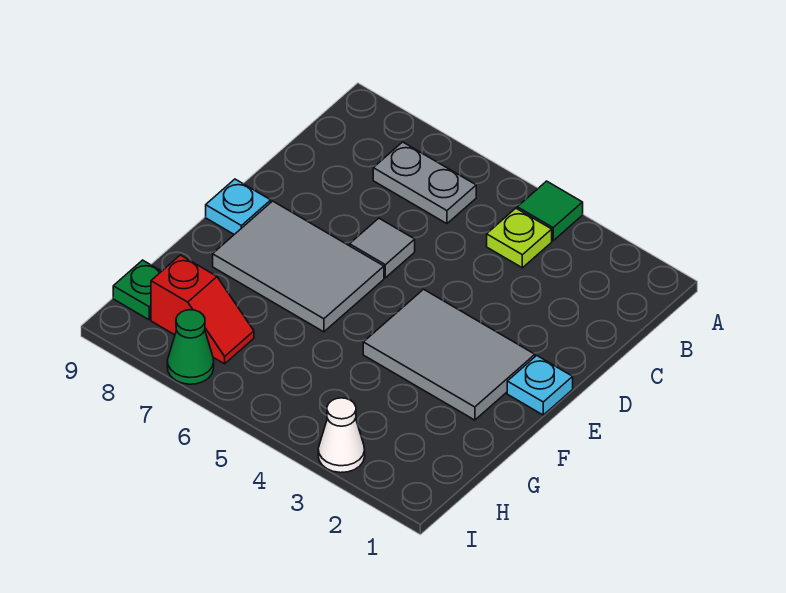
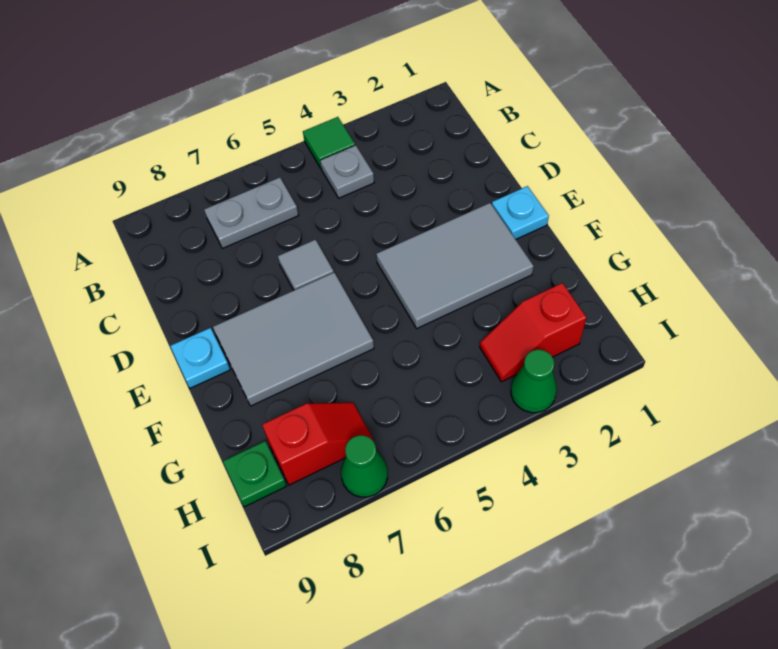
lime 1x1 plate [487,208,552,268] -> grey 1x1 plate [320,145,374,198]
none -> red 1x2 slope [480,283,587,382]
white 1x1 cone [318,398,365,473] -> green 1x1 cone [511,350,557,413]

